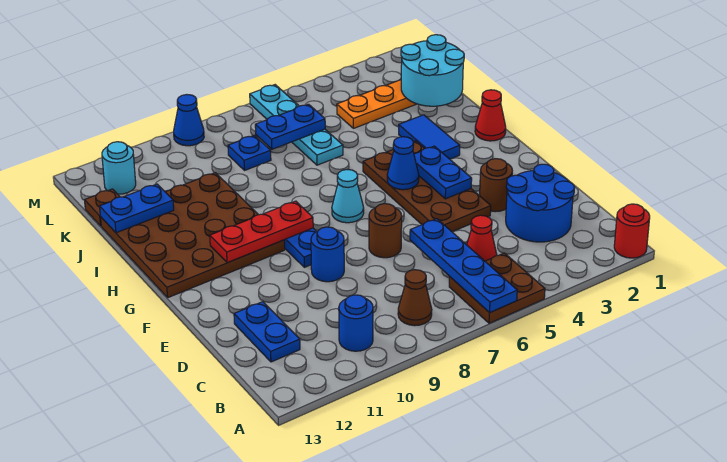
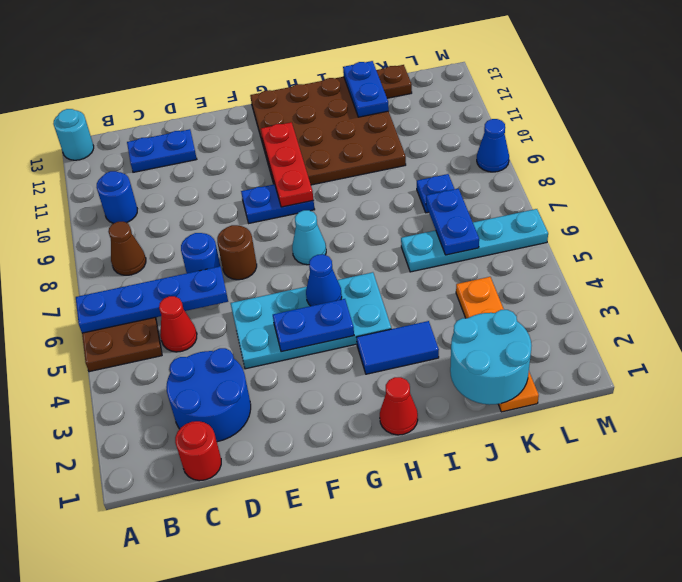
red 1x1 round brick [614,204,650,258] -> red 1x1 round brick moved to [175,421,221,481]
brown 1x1 round brick [480,159,512,212] -> none
brown 2x4 plate [363,141,491,232] -> cyan 2x4 plate [231,272,391,369]
blue 1x1 round brick [311,227,344,282] -> blue 1x1 round brick moved to [181,233,220,273]
cyan 1x1 round brick [102,142,136,194] -> cyan 1x1 round brick moved to [53,109,94,160]

